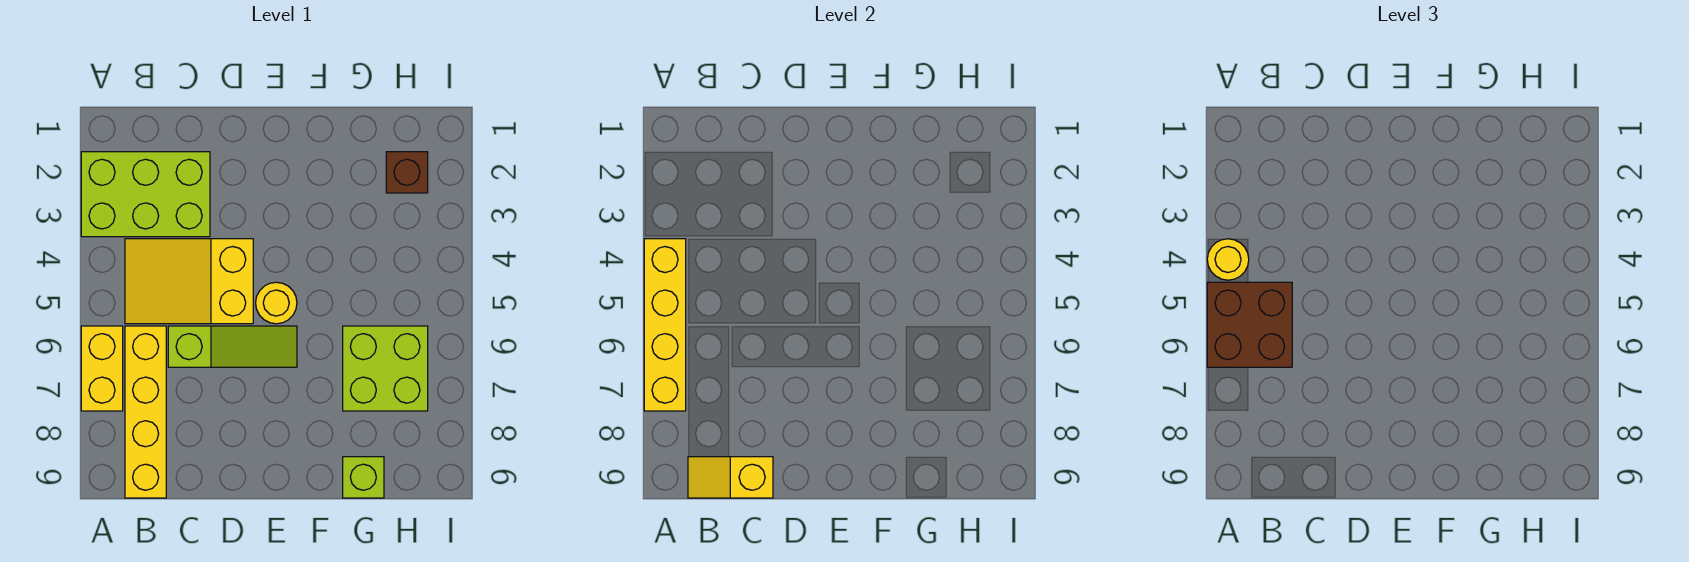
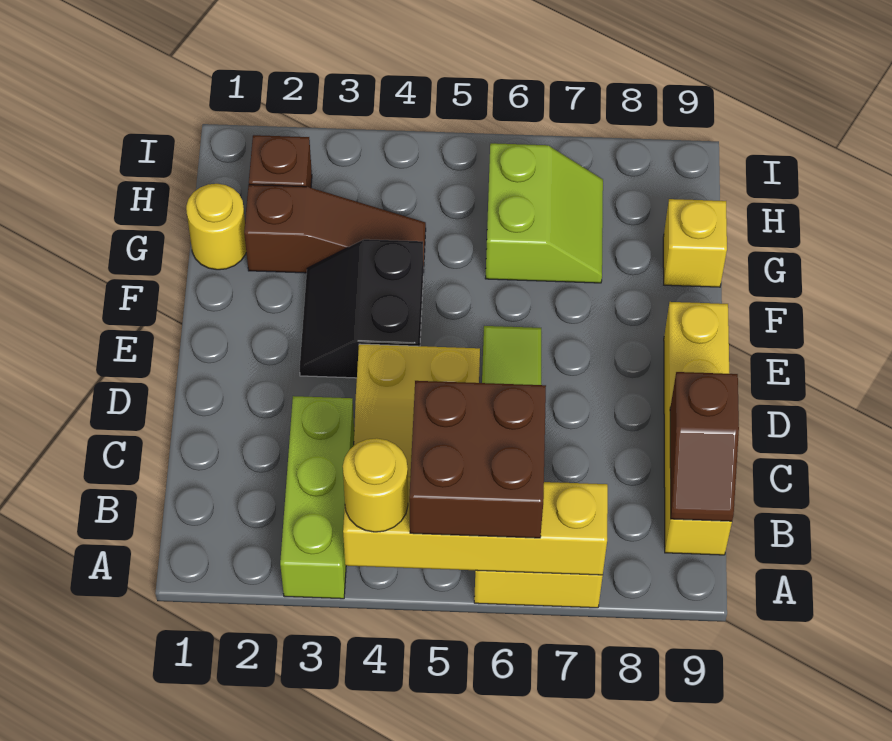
lime 2x3 brick [81,152,210,237] -> lime 1x3 brick [280,396,354,599]
yellow 1x4 brick [125,326,166,498] -> yellow 1x4 brick turned to [664,302,732,555]
yellow 1x2 slope [688,457,773,498] -> brown 1x2 slope [670,372,739,521]
none -> black 2x2 slope [300,239,423,378]
yellow 1x1 round brick [256,282,297,324] -> yellow 1x1 round brick moved to [186,184,246,270]
none -> brown 1x3 slope [244,185,426,273]
lime 2x2 brick [343,326,428,411] -> lime 2x2 slope [485,143,603,283]
lime 1x1 brick [343,457,384,498] -> yellow 1x1 brick [663,199,727,287]

